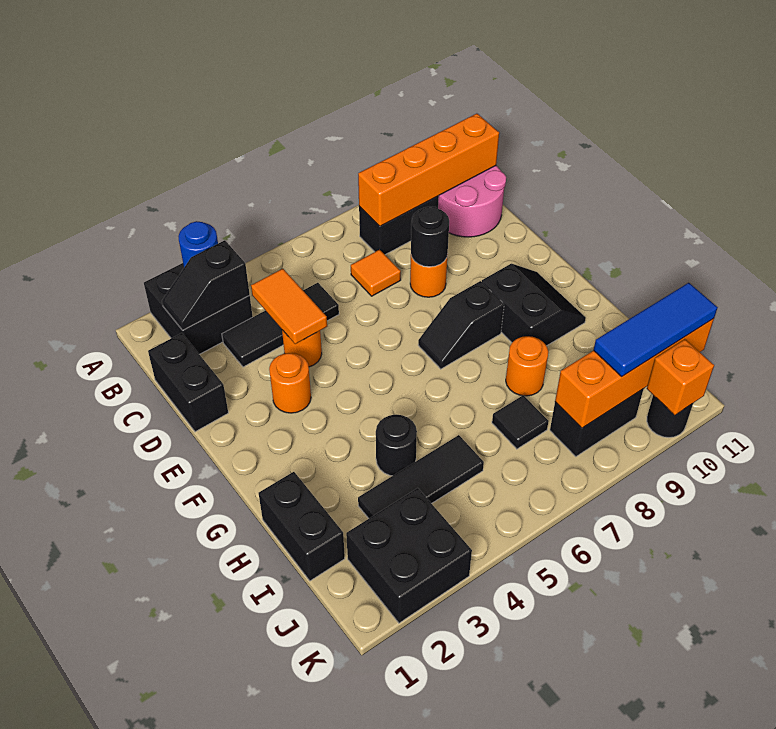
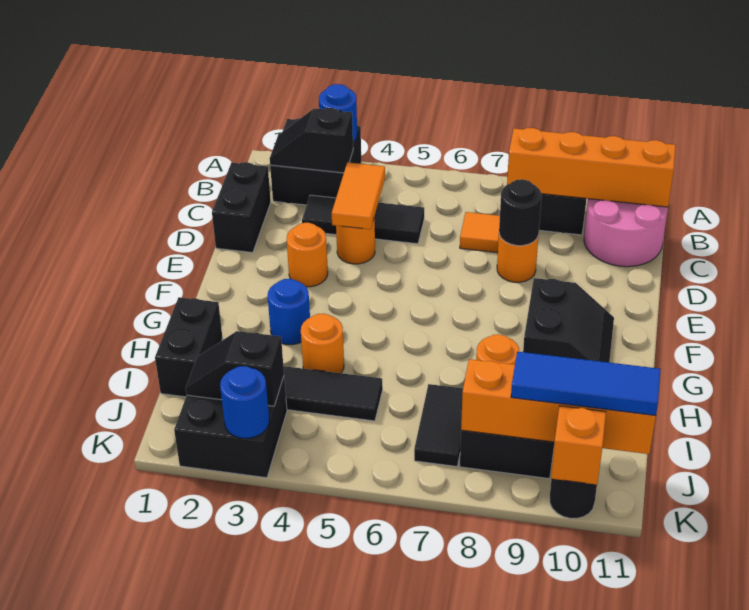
black 1x2 slope [418,281,504,369] -> black 1x2 slope moved to [186,331,284,406]
none -> blue 1x1 round brick [268,279,310,345]
black 1x1 round brick [376,415,417,476] -> orange 1x1 round brick [301,314,344,373]
black 1x1 tile [492,395,549,449] -> black 1x2 tile [414,384,463,467]
none -> blue 1x1 round brick [220,366,269,438]

